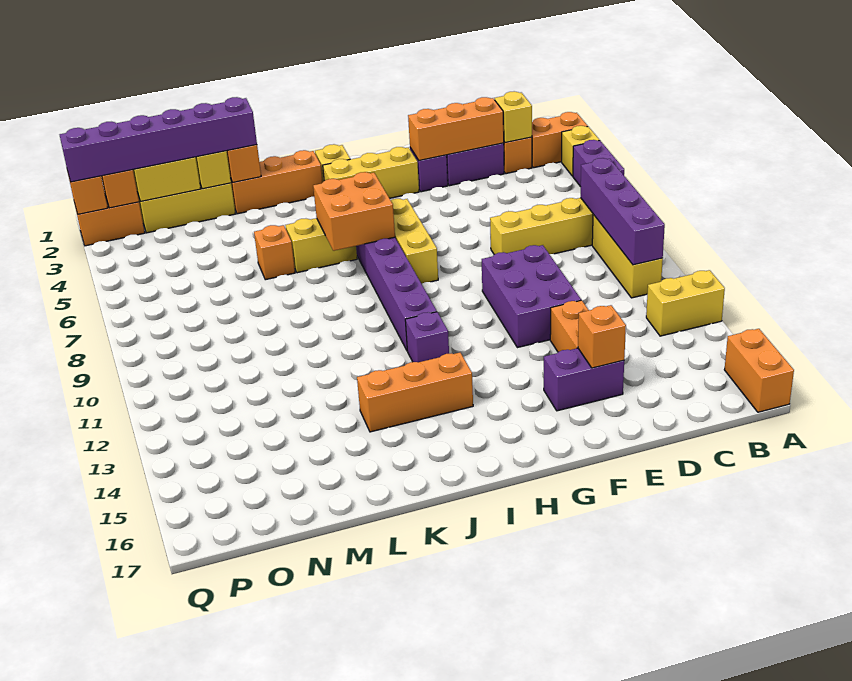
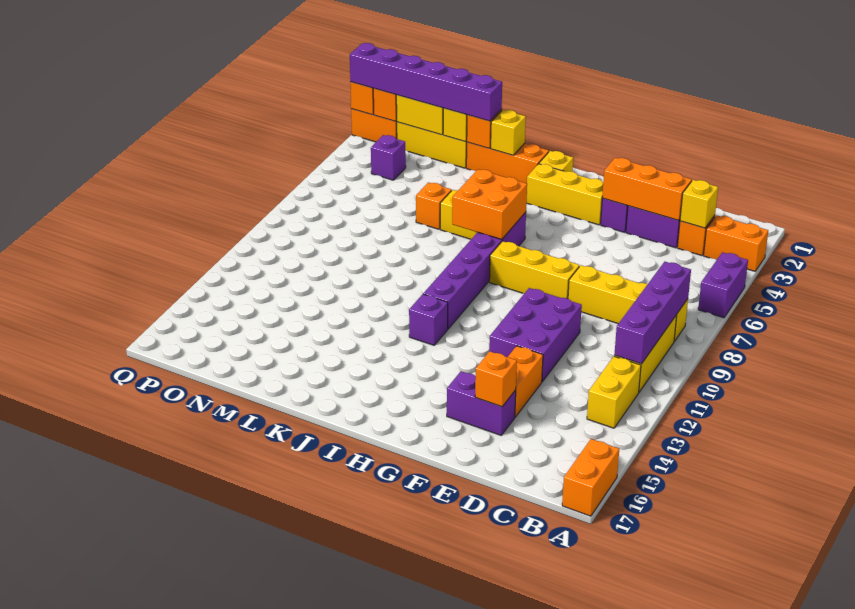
yellow 1x1 brick [562,126,600,176] -> yellow 1x1 brick moved to [491,110,526,155]
yellow 1x2 brick [646,270,725,336] -> yellow 1x2 brick turned to [587,356,641,428]
yellow 1x3 brick [391,199,438,284] -> yellow 1x3 brick turned to [489,241,579,299]
orange 1x3 brick [357,353,473,432] -> none
none -> purple 1x1 brick [371,135,406,180]

